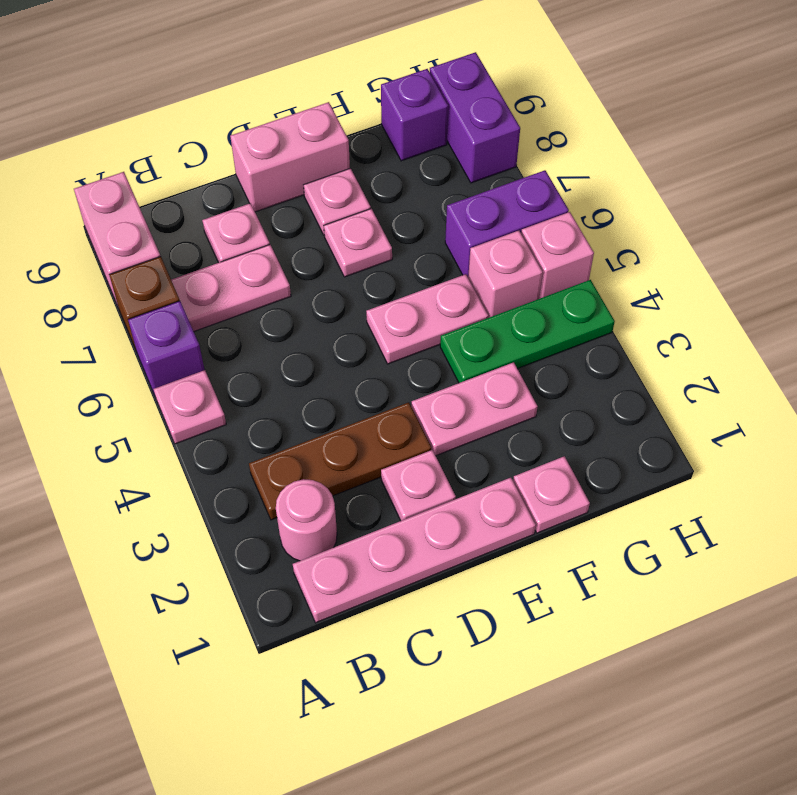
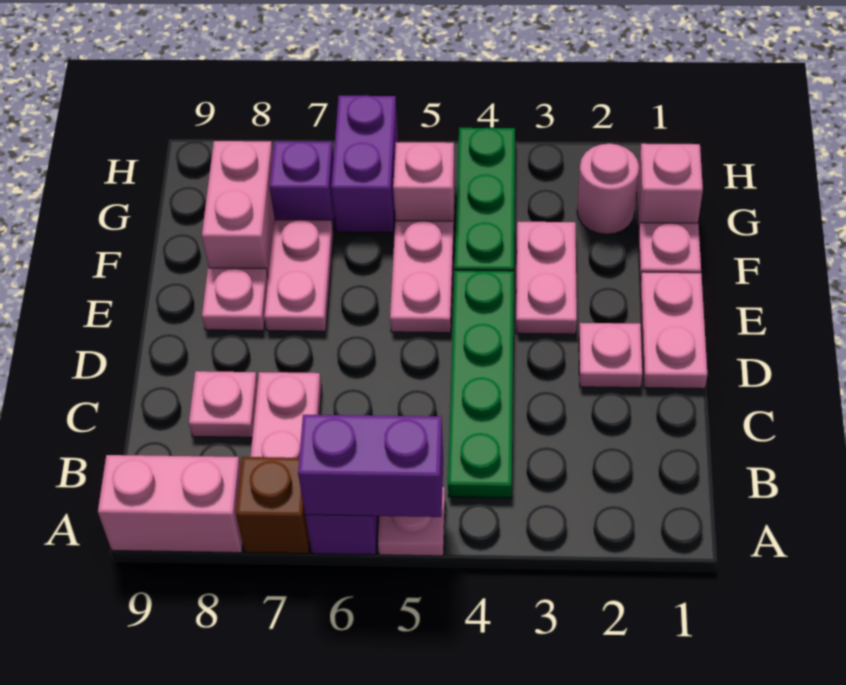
pink 1x4 plate [293,478,536,623] -> pink 1x2 plate [640,272,707,389]
pink 1x1 round brick [276,479,337,561] -> pink 1x1 round brick moved to [577,144,639,234]
brown 1x3 plate [249,402,431,520] -> none
none -> green 1x4 plate [448,270,514,498]
pink 1x2 brick [230,102,350,212] -> pink 1x2 brick moved to [202,141,275,276]
pink 1x1 plate [324,209,392,277] -> pink 1x2 plate [264,220,333,331]
purple 1x1 brick [381,69,448,161] -> purple 1x1 brick moved to [270,141,335,232]
pink 1x1 brick [521,212,594,299] -> pink 1x1 brick moved to [637,144,703,234]
purple 1x2 brick [430,52,520,183] -> purple 1x2 brick moved to [298,415,443,517]

